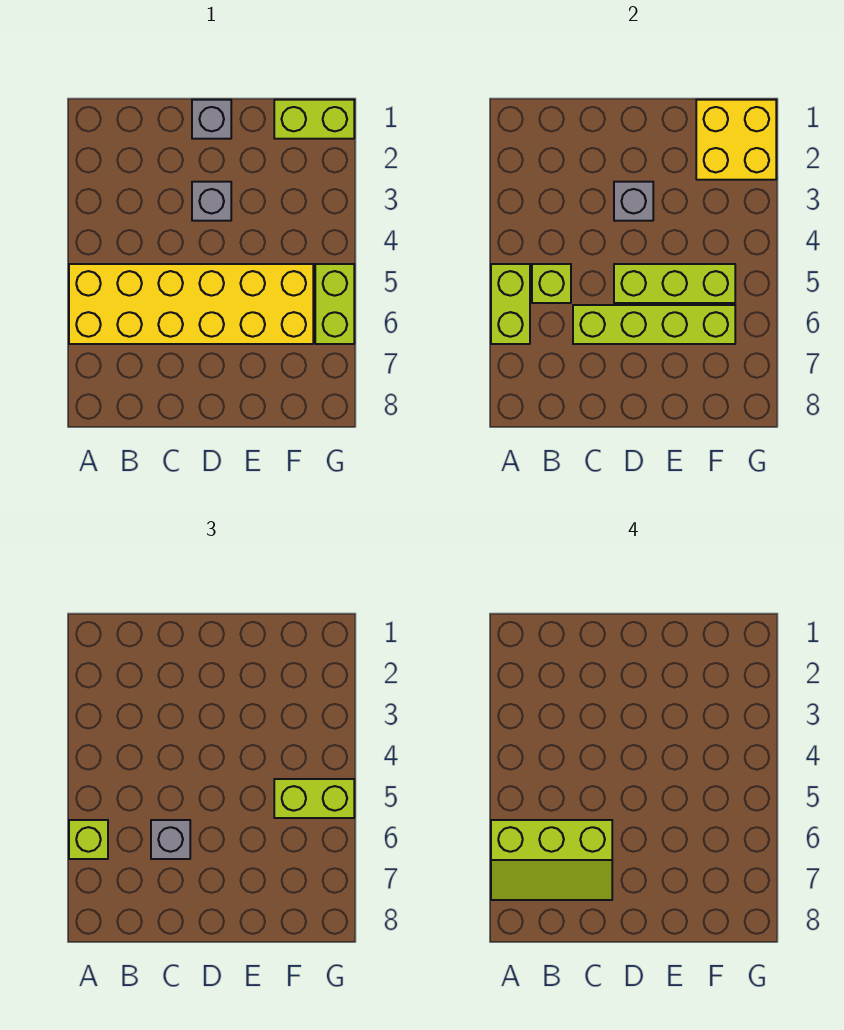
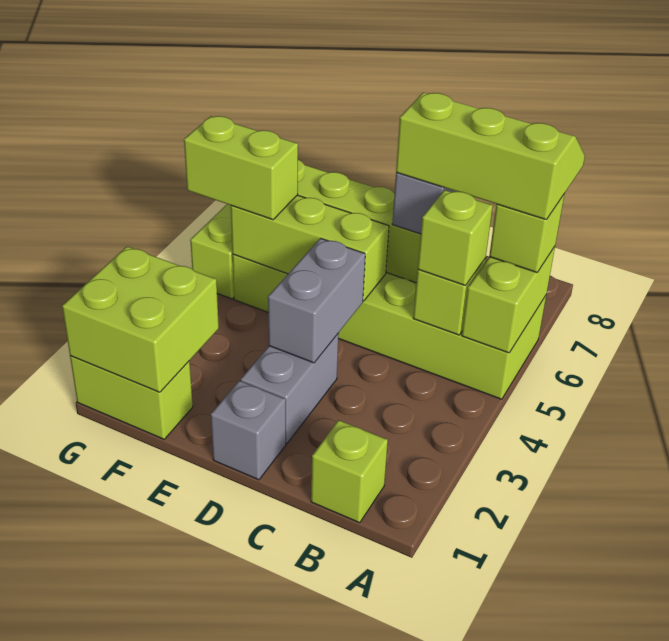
yellow 2x6 brick [69,264,313,344] -> lime 2x6 brick [233,254,546,399]
none -> lime 1x1 brick [311,420,388,523]
none -> lime 1x1 brick [418,190,493,286]
grey 1x1 brick [192,182,231,221] -> grey 1x2 brick [241,333,339,444]
grey 1x1 brick [614,182,653,221] -> grey 1x2 brick [268,238,365,363]
yellow 2x2 brick [696,100,776,180] -> lime 2x2 brick [62,246,219,392]

